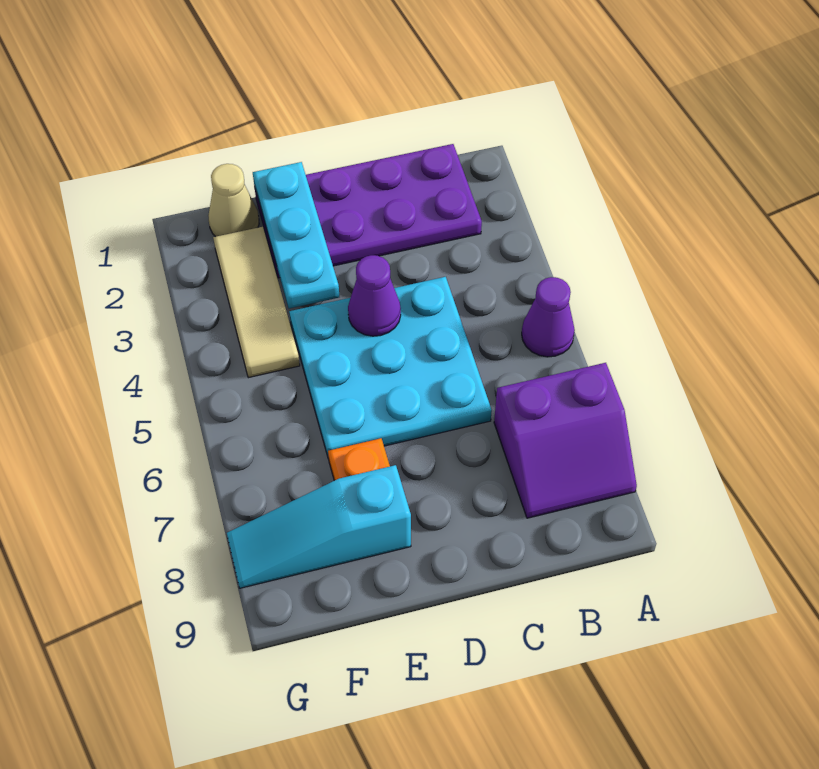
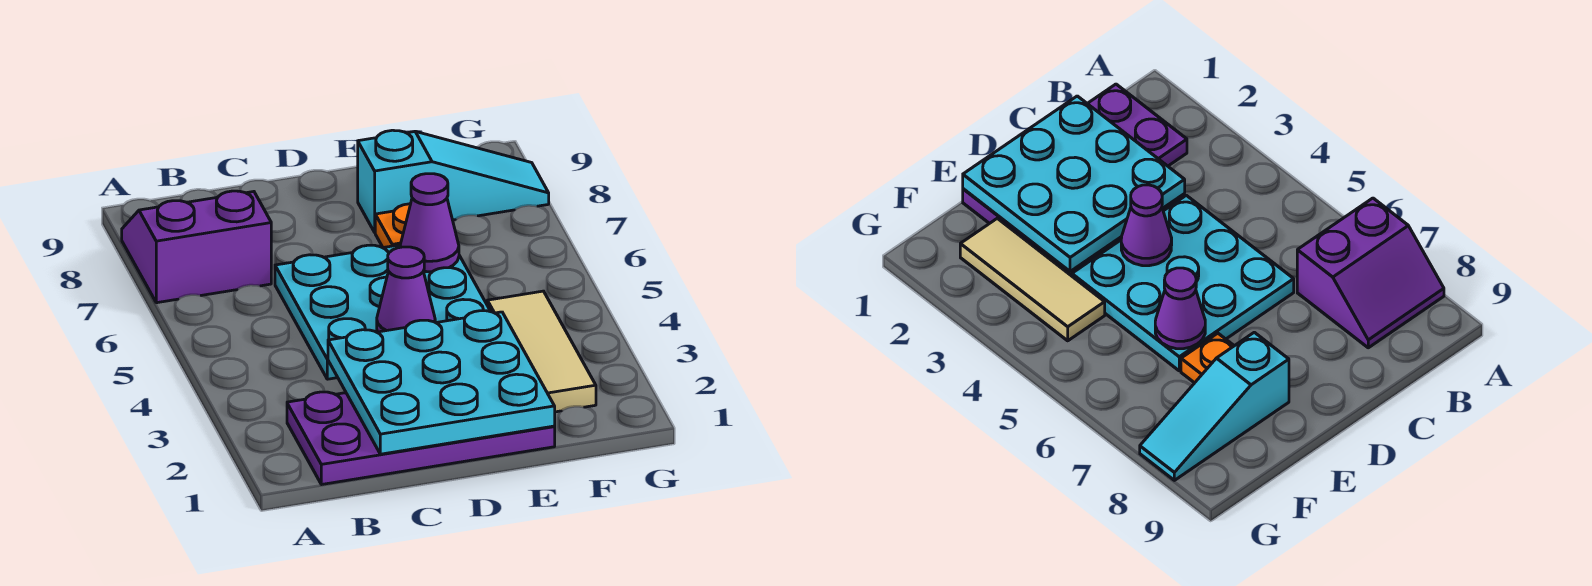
purple 1x1 cone [522,277,575,357] -> purple 1x1 cone moved to [400,174,459,272]
cyan 1x3 plate [253,162,339,309] -> cyan 3x3 plate [328,311,555,454]
tan 1x1 cone [208,164,259,237] -> none

